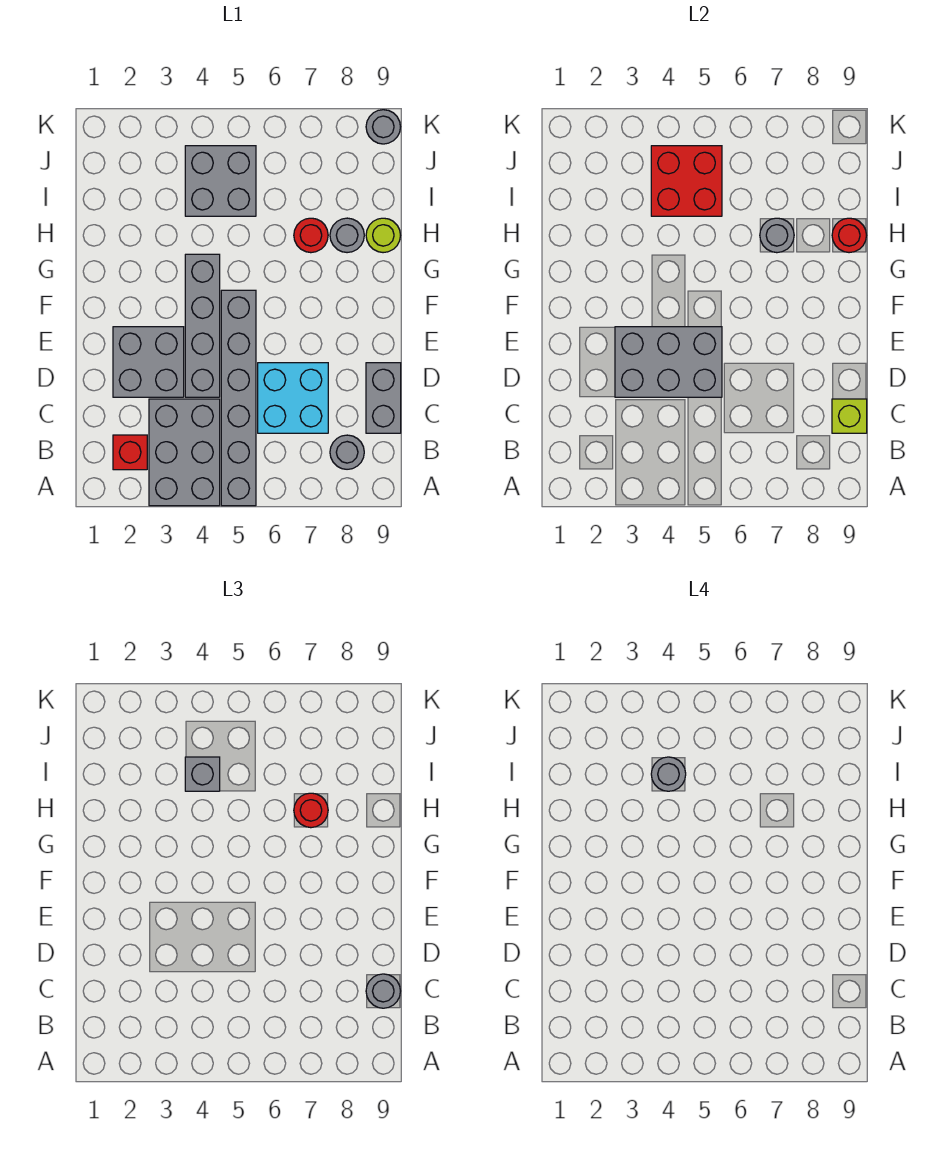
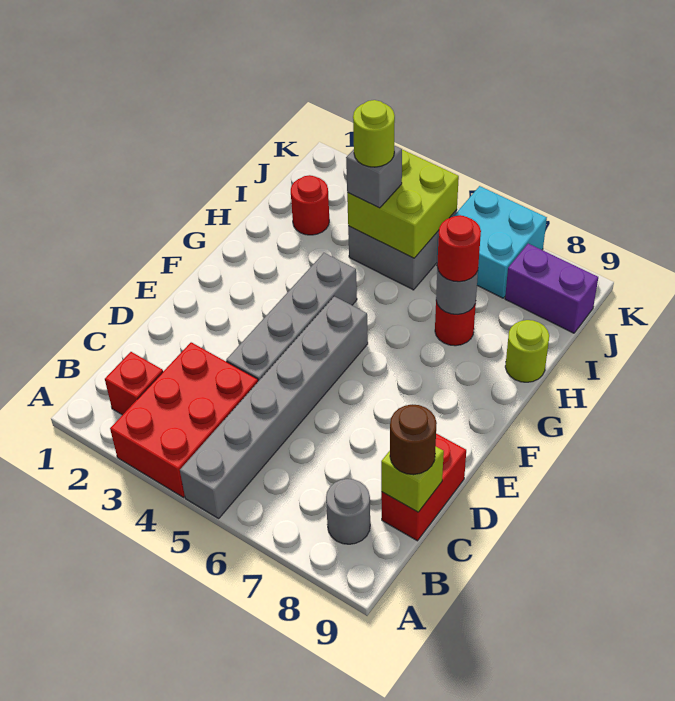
grey 2x3 brick [149,399,220,506] -> red 2x3 brick [110,342,258,497]
cyan 2x2 brick [258,363,328,433] -> cyan 2x2 brick moved to [437,186,547,298]
grey 1x2 brick [366,363,401,433] -> red 1x2 brick [381,434,466,541]
grey 1x1 round brick [366,974,400,1008] -> brown 1x1 round brick [390,404,437,475]
grey 2x2 brick [113,327,184,397] -> none
grey 2x3 brick [615,327,722,397] -> none
grey 1x1 round brick [330,218,364,253] -> none
red 1x1 round brick [832,218,866,253] -> red 1x1 round brick moved to [291,175,329,235]
red 2x2 brick [651,146,722,216] -> lime 2x2 brick [347,150,459,258]
grey 1x1 round brick [651,757,686,791] -> lime 1x1 round brick [353,100,395,167]
none -> purple 1x2 brick [505,244,598,333]
grey 1x1 round brick [366,110,400,144] -> none

